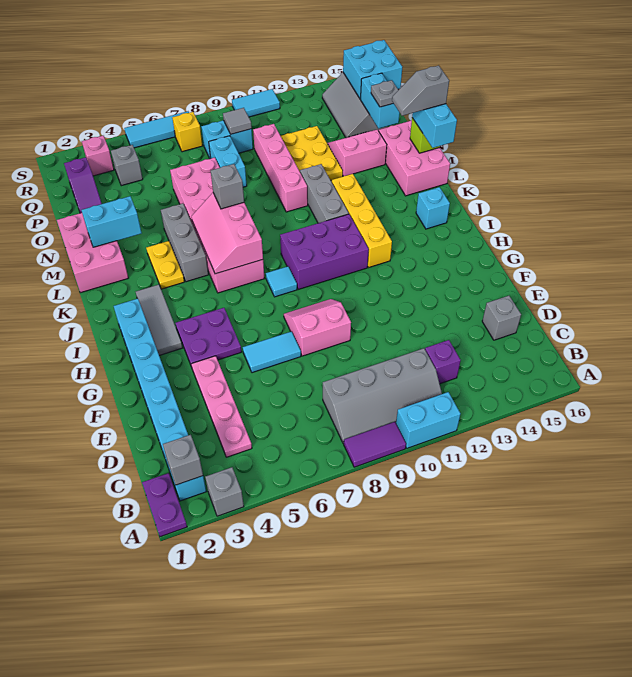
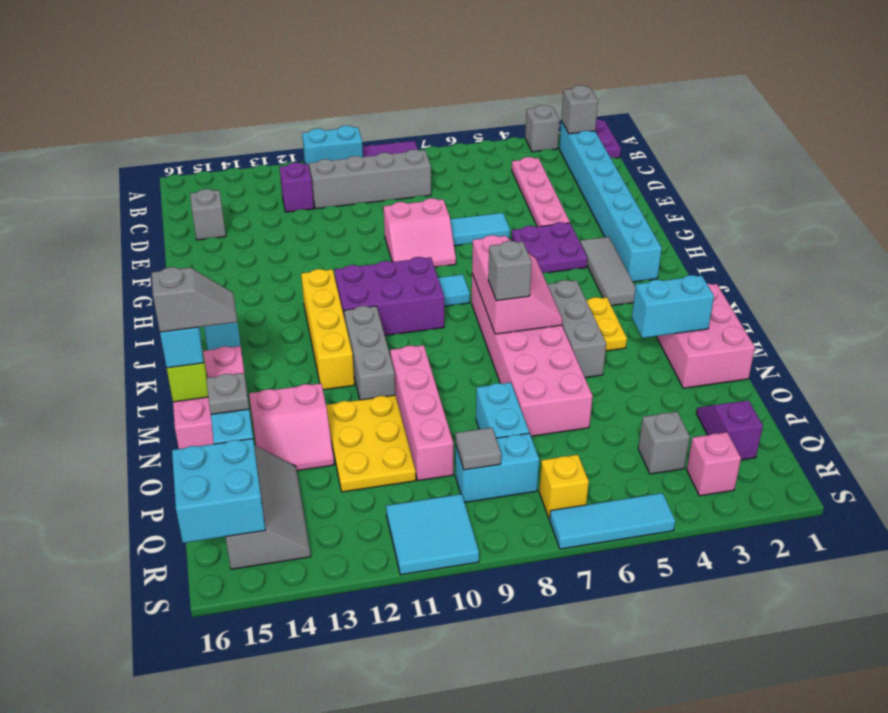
cyan 1x2 tile [232,89,280,117] -> cyan 2x2 tile [386,494,479,575]

